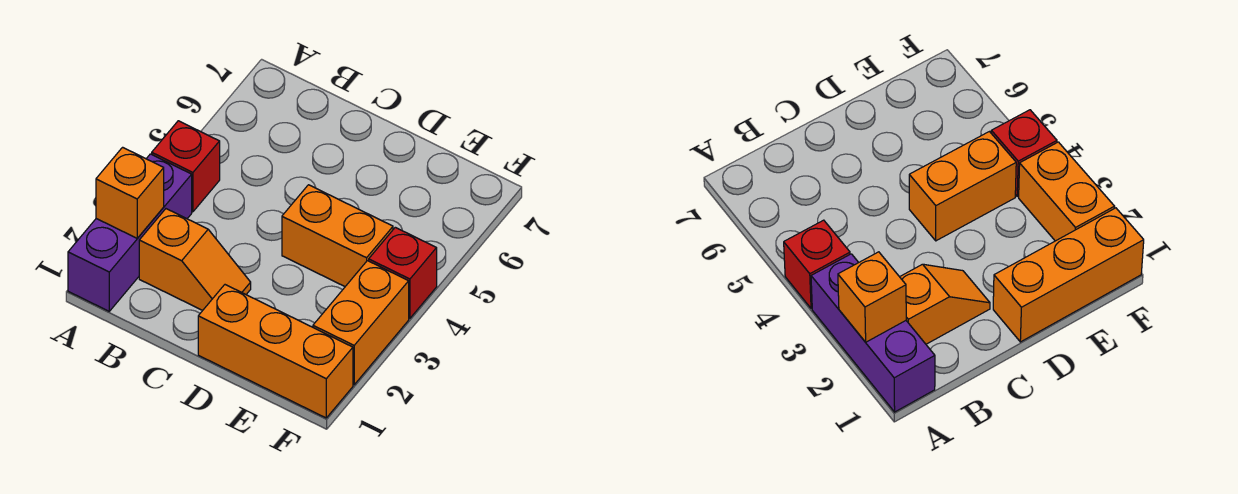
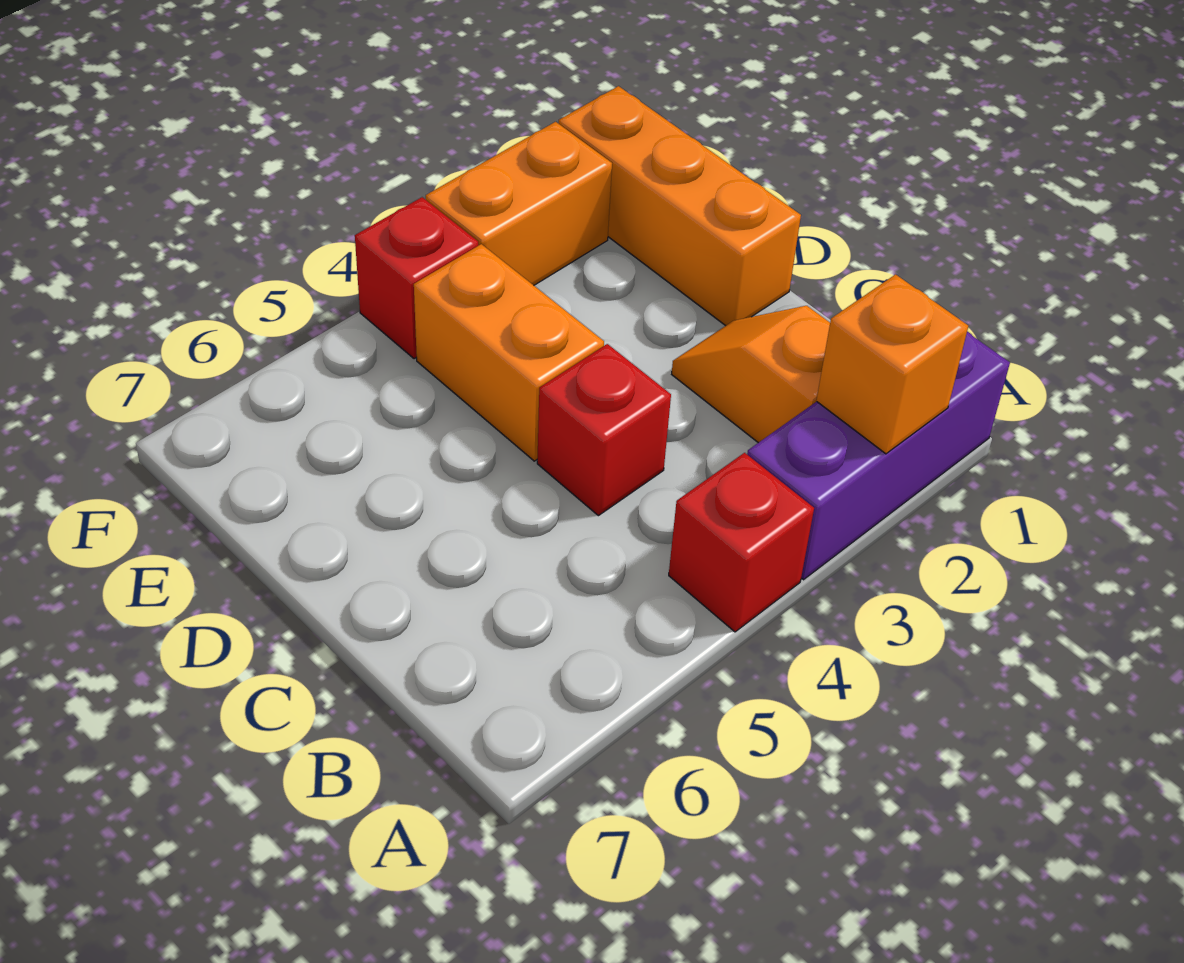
none -> red 1x1 brick [537,344,671,516]

